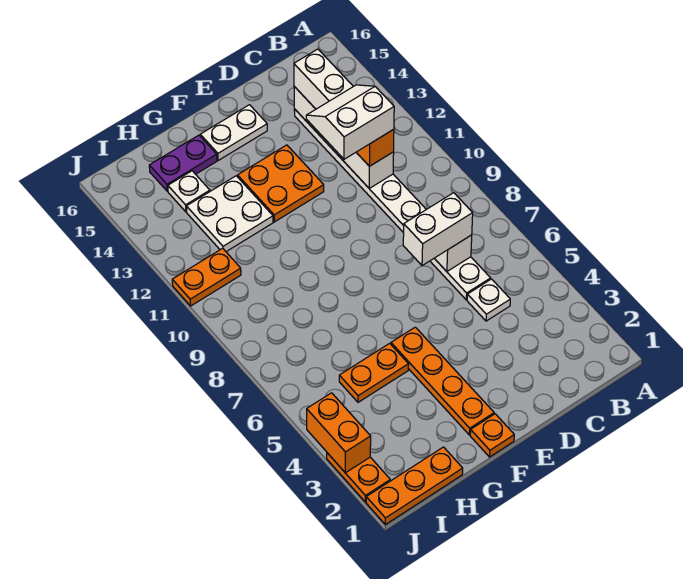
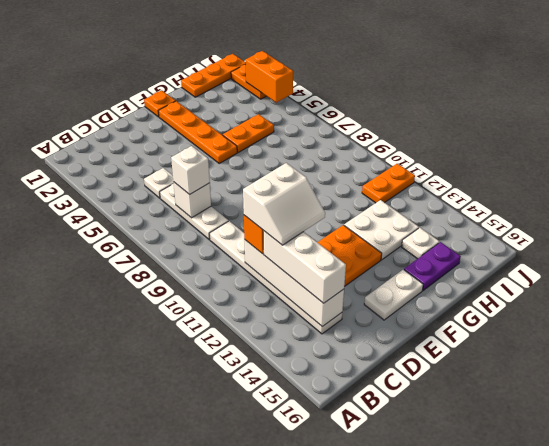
white 1x2 brick [403,193,473,266] -> white 1x1 brick [171,146,210,195]

